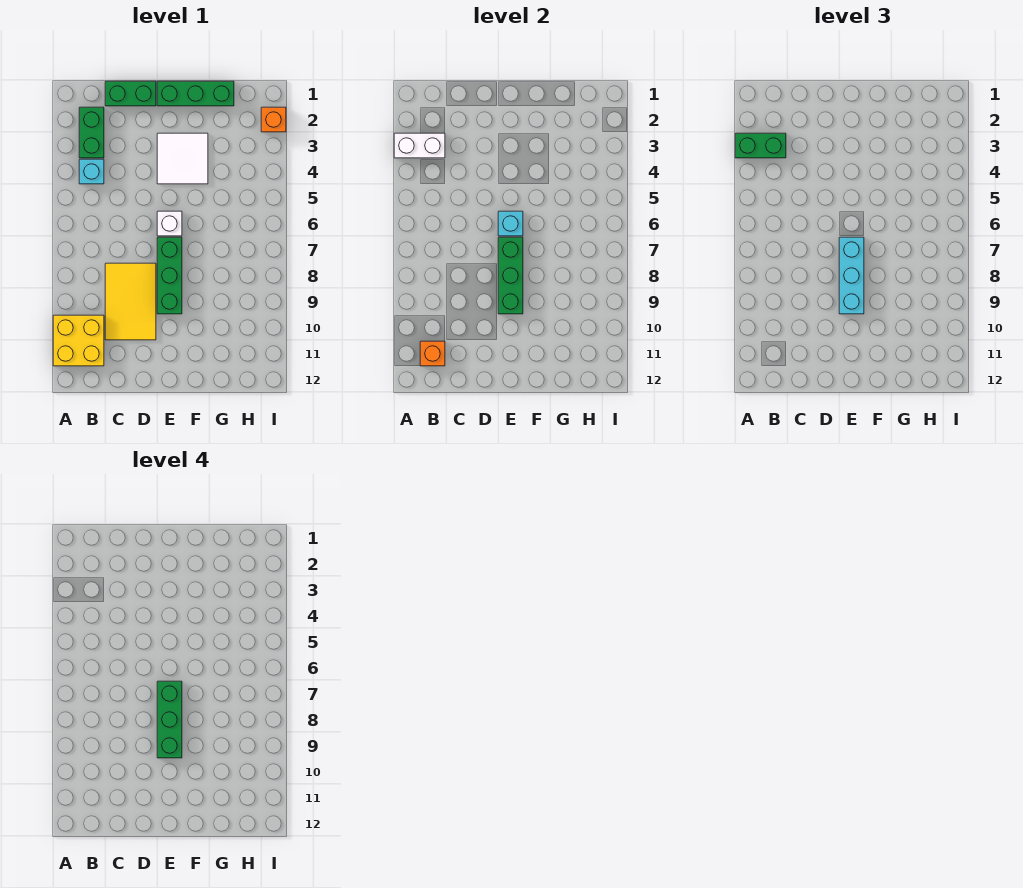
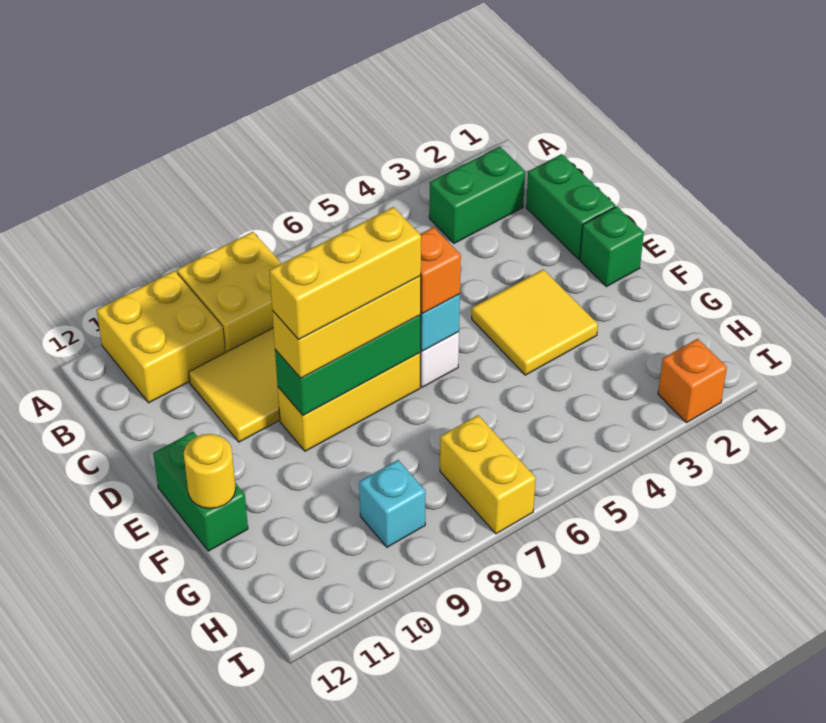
white 1x2 brick [394,133,445,158] -> none
green 1x2 brick [735,133,786,158] -> green 1x2 brick moved to [153,432,248,551]
none -> yellow 2x2 brick [177,232,282,353]
cyan 1x1 brick [79,159,104,184] -> cyan 1x1 brick moved to [359,460,426,547]
orange 1x1 brick [420,341,445,366] -> orange 1x1 brick moved to [420,227,461,313]
green 1x3 brick [157,81,234,106] -> green 1x1 brick [580,207,644,287]
white 2x2 tile [157,133,208,184] -> yellow 2x2 tile [472,269,598,375]
green 1x3 brick [157,237,182,314] -> yellow 1x3 brick [278,353,421,451]
cyan 1x3 brick [839,237,864,314] -> yellow 1x3 brick [272,276,421,378]
green 1x3 brick [157,681,182,758] -> yellow 1x3 brick [269,207,421,340]
none -> yellow 1x1 round brick [184,434,236,509]
none -> yellow 1x2 brick [440,415,536,534]

